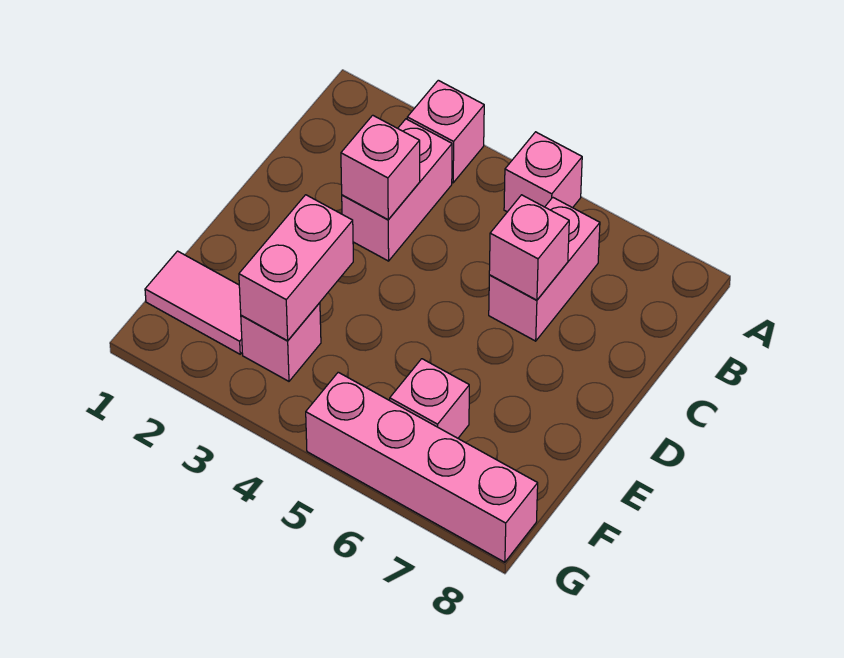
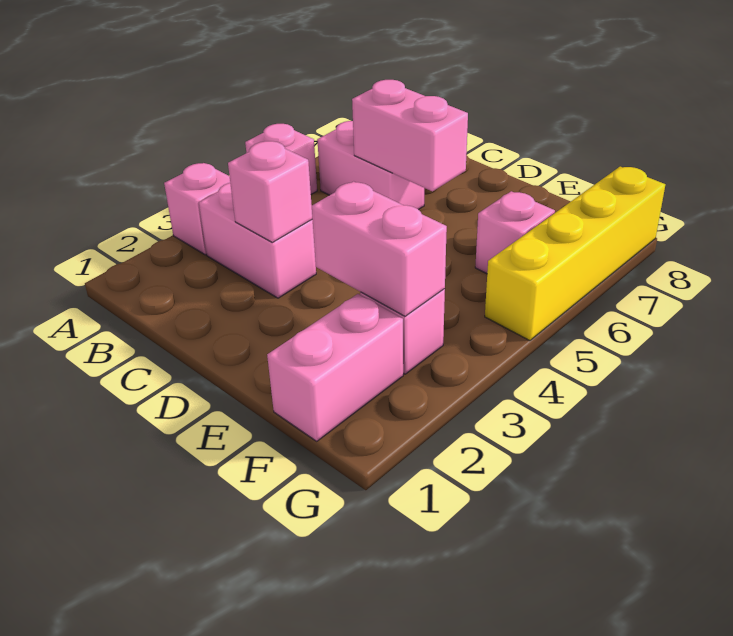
pink 1x1 brick [489,195,569,300] -> pink 1x2 brick [352,80,468,191]
pink 1x2 tile [145,251,242,354] -> pink 1x2 brick [267,294,403,441]
pink 1x4 brick [306,372,538,562] -> yellow 1x4 brick [485,167,665,341]

